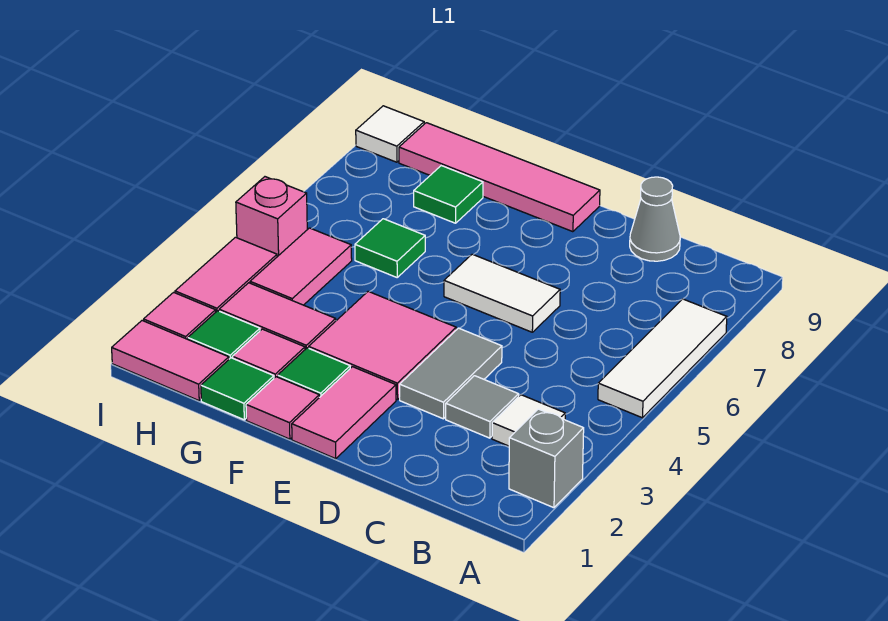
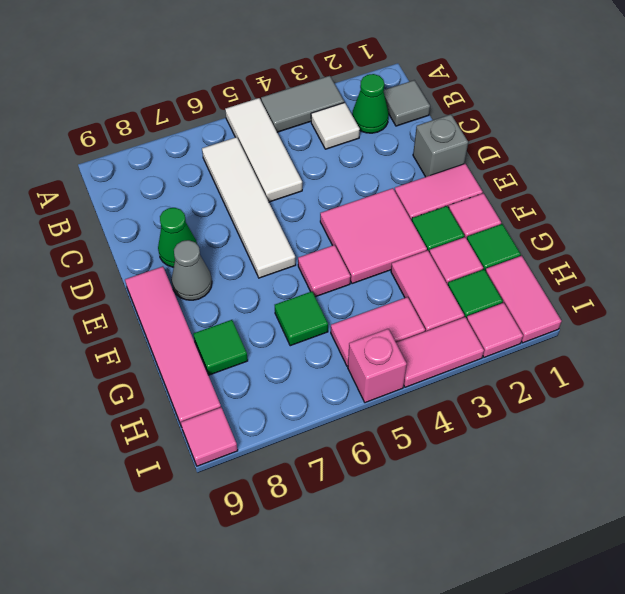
grey 1x1 brick [509,409,584,508] -> grey 1x1 brick moved to [413,114,468,177]
white 1x3 tile [598,299,727,418] -> white 1x3 tile turned to [225,98,302,202]
none -> green 1x1 cone [352,74,389,133]
grey 1x1 tile [446,376,519,438] -> grey 1x1 tile moved to [384,80,430,126]
grey 1x1 cone [630,177,680,261] -> grey 1x1 cone moved to [171,240,212,300]
grey 1x2 tile [400,328,502,419] -> grey 1x2 tile moved to [261,76,344,132]
white 1x2 tile [444,254,560,332] -> white 1x4 tile [202,137,296,278]
none -> green 1x1 cone [158,208,197,267]
none -> pink 1x1 tile [298,245,351,297]
white 1x1 tile [356,106,424,162] -> pink 1x1 tile [181,407,238,466]

